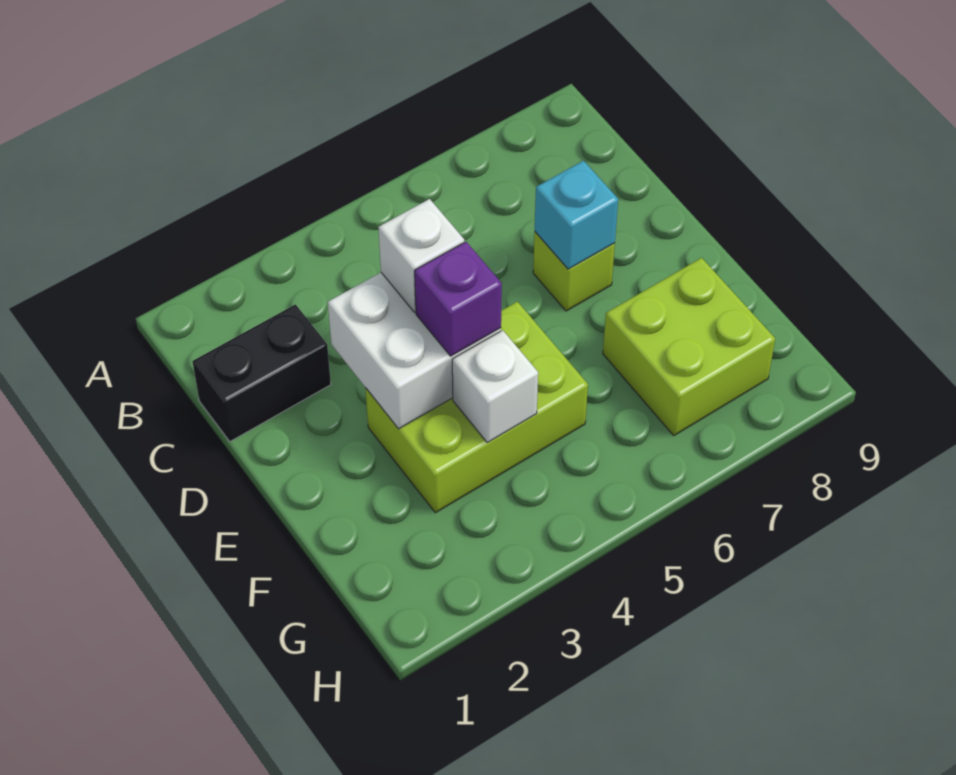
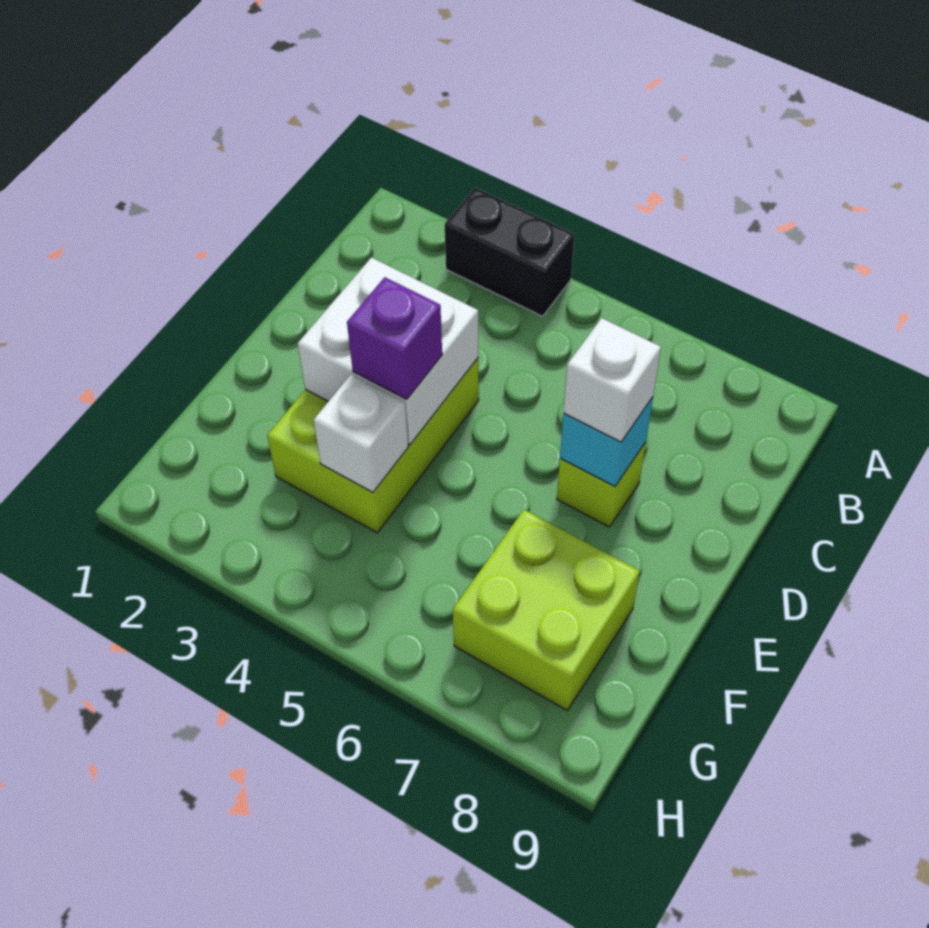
black 1x2 brick [193,305,331,441] -> black 1x2 brick moved to [445,188,574,316]
white 1x1 brick [378,199,464,312] -> white 1x1 brick moved to [563,318,661,442]
lime 2x3 brick [366,302,588,513] -> lime 2x3 brick turned to [267,358,479,533]

